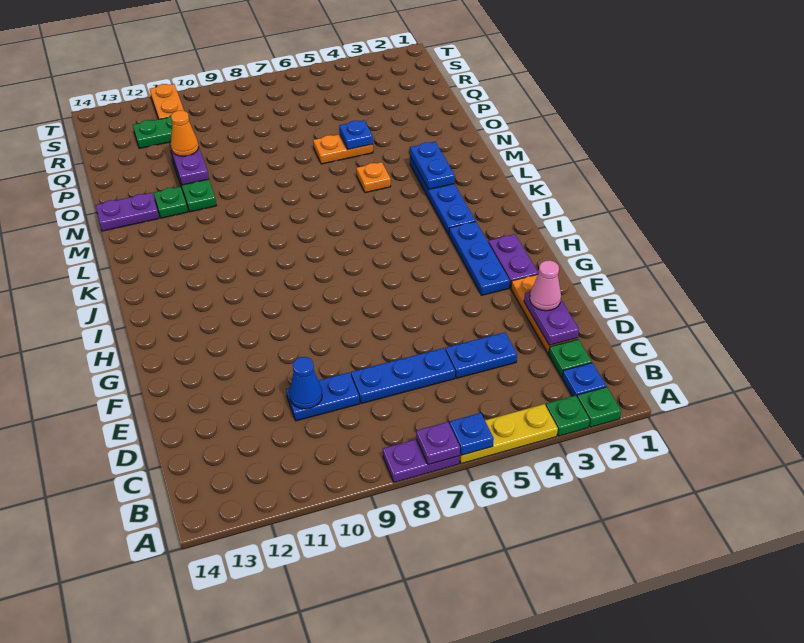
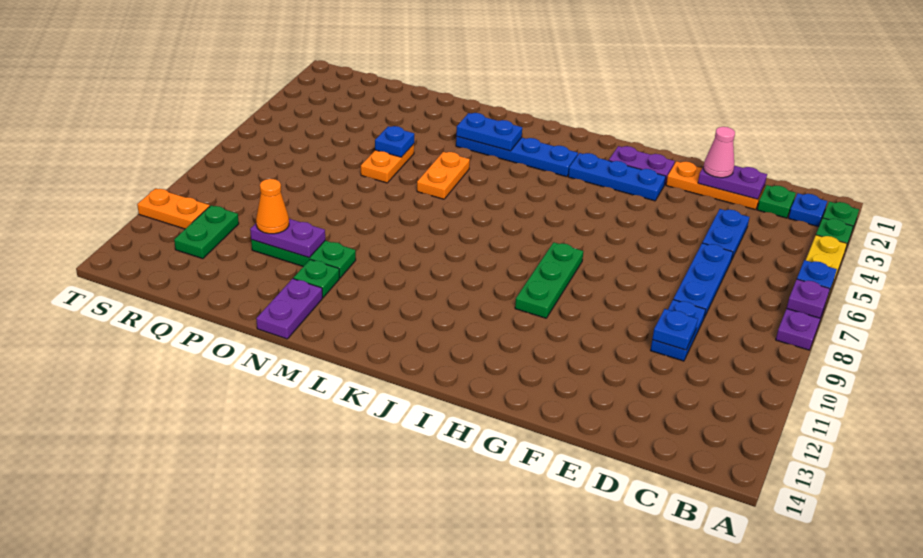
blue 1x1 cone [289,357,322,409] -> blue 1x1 plate [652,309,698,350]
none -> green 1x3 plate [515,242,583,318]
orange 1x1 plate [356,162,391,193] -> orange 1x2 plate [417,152,470,199]

